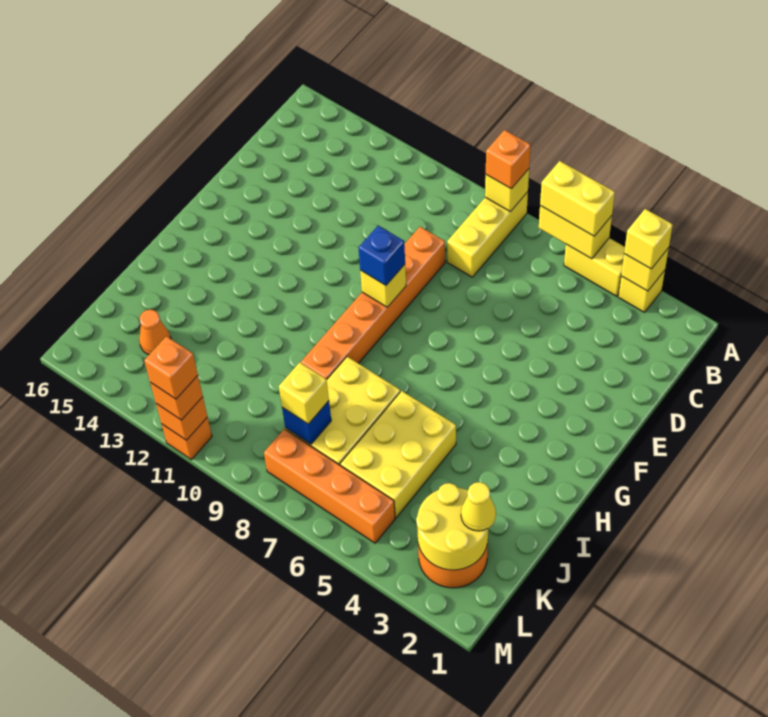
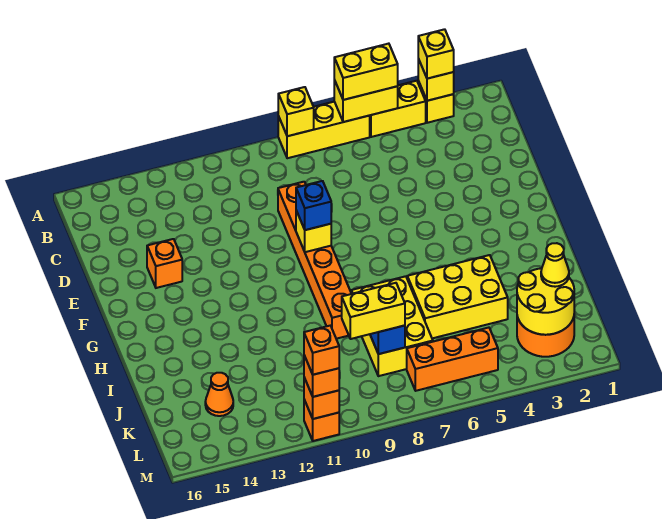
yellow 1x3 brick [447,192,528,277] -> yellow 1x3 brick turned to [278,102,370,158]
orange 1x1 brick [486,130,530,189] -> orange 1x1 brick moved to [147,239,182,288]
yellow 2x3 brick [340,391,456,518] -> yellow 2x3 brick turned to [407,255,508,338]
yellow 1x1 brick [279,362,329,424] -> yellow 1x2 brick [342,283,405,339]
orange 1x4 brick [264,429,395,543] -> orange 1x3 brick [407,328,498,391]

